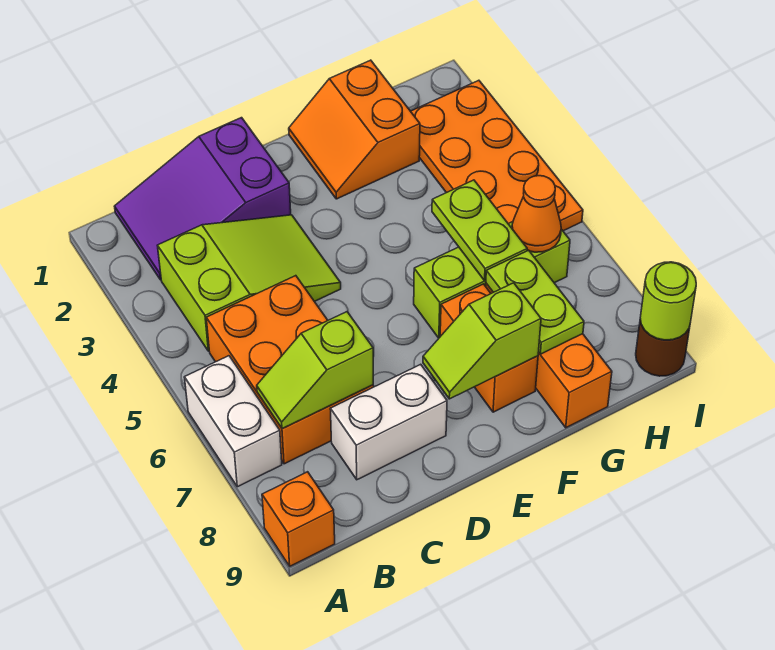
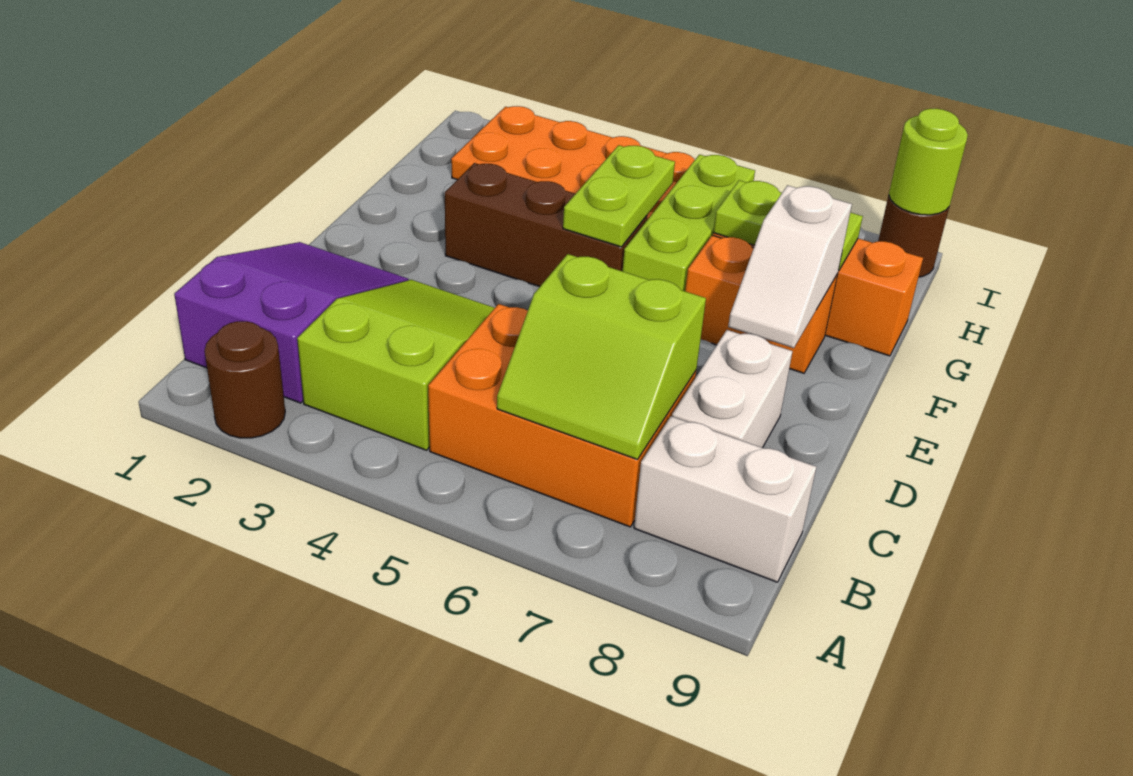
none -> brown 1x1 round brick [204,321,285,438]
white 1x2 brick [184,356,282,487] -> white 1x2 brick moved to [634,416,816,582]
orange 1x1 brick [262,472,335,566] -> none
purple 2x3 slope [115,118,291,280] -> purple 2x3 slope turned to [174,242,409,403]
lime 1x2 slope [257,312,373,429] -> lime 2x2 slope [497,254,706,460]
lime 1x2 slope [423,283,541,399] -> white 1x2 slope [728,185,852,348]
orange 2x2 slope [289,60,420,199] -> none
none -> brown 1x3 brick [445,163,647,287]
lime 1x2 plate [432,180,527,280] -> lime 1x2 plate turned to [563,145,675,247]
orange 1x1 cone [512,176,561,252] -> none

